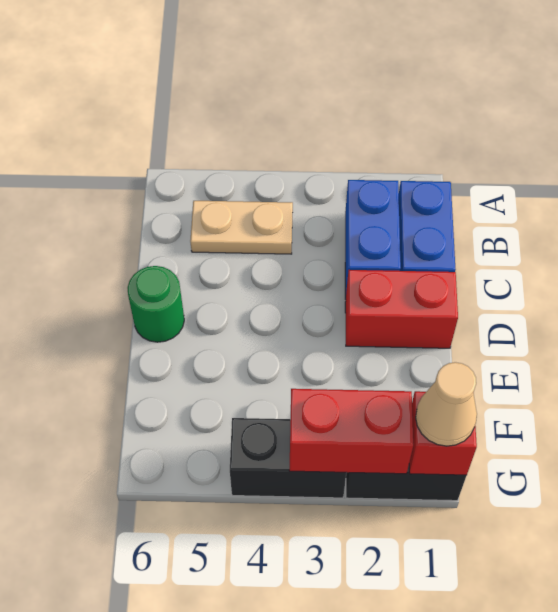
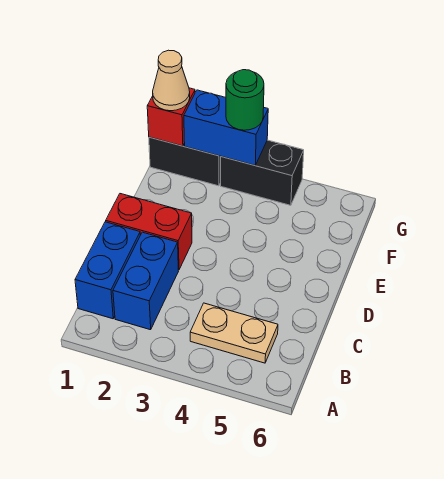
green 1x1 round brick [128,266,184,342] -> green 1x1 round brick moved to [226,70,264,130]
red 1x2 brick [289,389,413,474] -> blue 1x2 brick [184,90,268,165]

